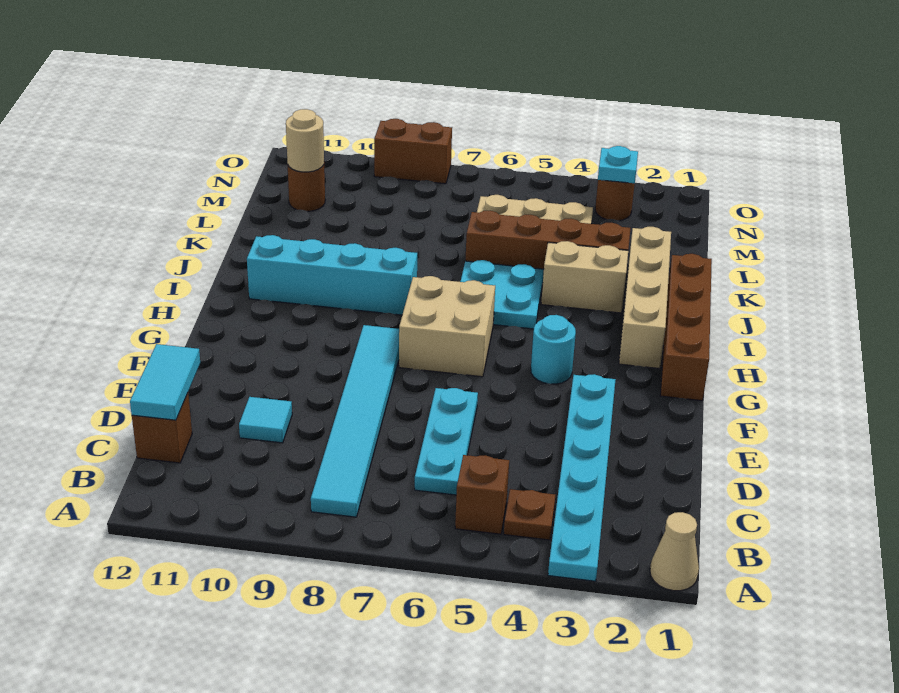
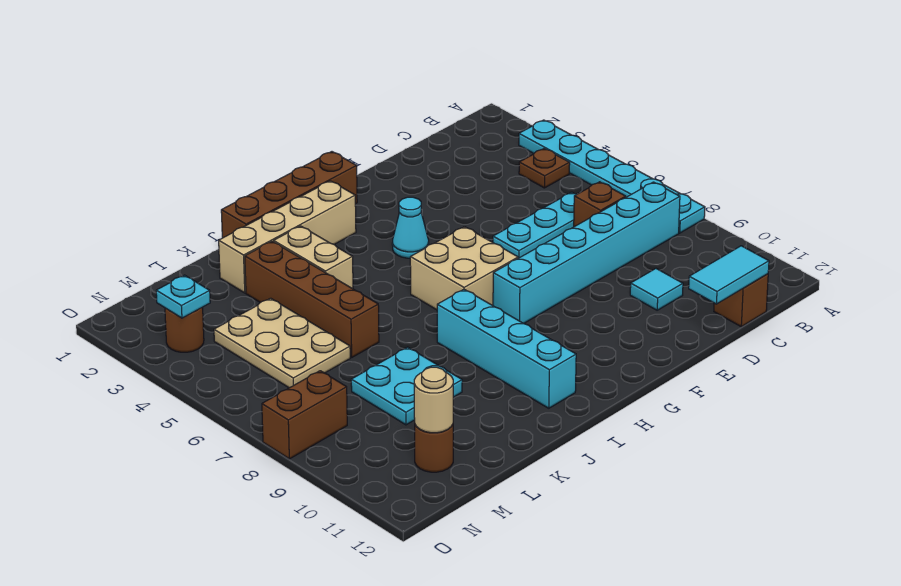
tan 1x1 cone [650,512,699,591] -> none
cyan 1x6 plate [548,374,616,581] -> cyan 1x6 plate turned to [519,120,705,233]
brown 1x1 brick [455,455,509,534] -> brown 1x1 brick moved to [574,182,626,227]
cyan 1x6 tile [311,325,399,517] -> cyan 1x6 brick [493,182,680,323]
cyan 1x1 round brick [531,315,576,384] -> cyan 1x1 cone [392,197,429,258]
cyan 2x2 plate [460,260,544,329] -> cyan 2x2 plate moved to [351,347,462,425]
brown 1x2 brick [374,119,452,184] -> brown 1x2 brick turned to [262,371,347,459]

